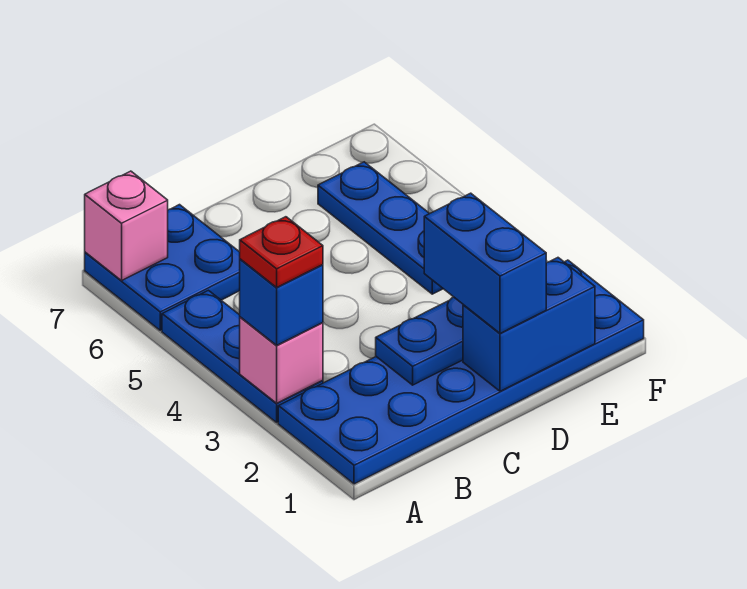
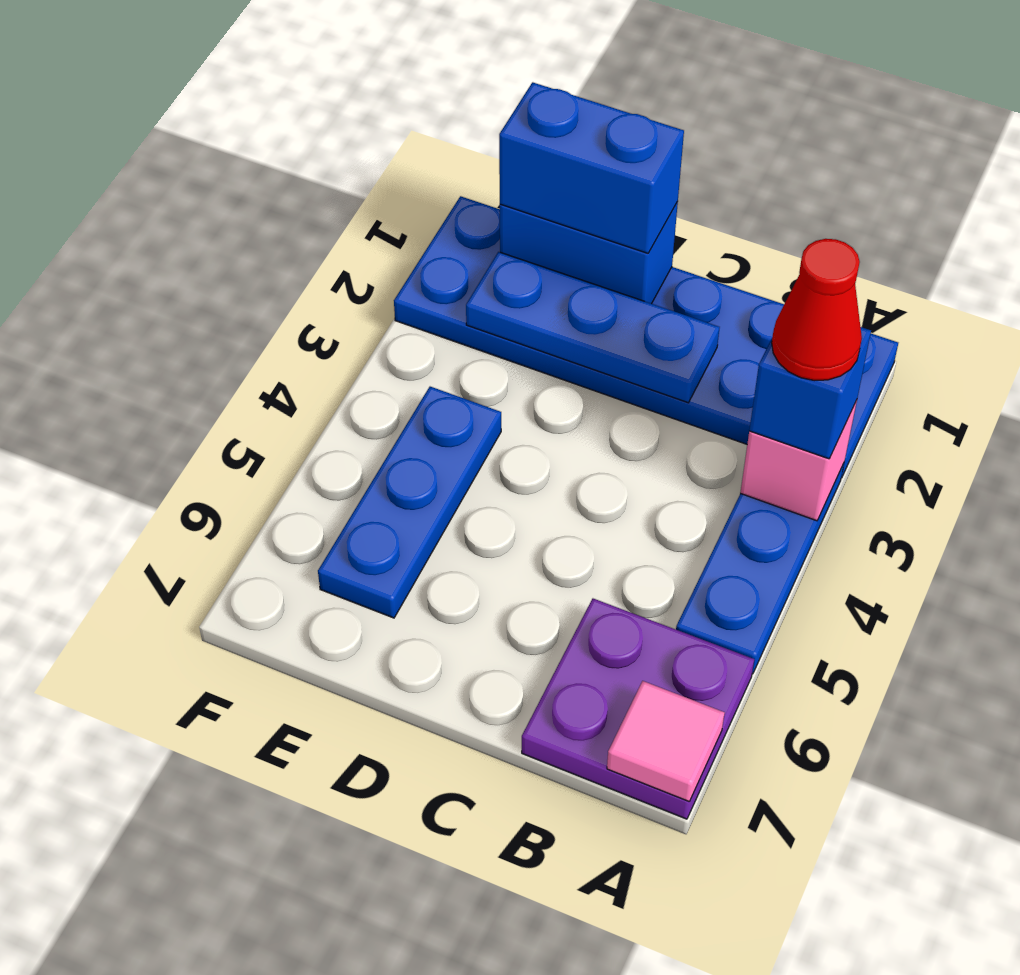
red 1x1 plate [240,217,323,287] -> red 1x1 cone [772,239,862,381]
blue 2x2 plate [85,205,240,331] -> purple 2x2 plate [522,599,754,819]
pink 1x1 brick [85,171,168,281] -> pink 1x1 tile [607,681,725,801]
blue 1x2 brick [424,193,546,333] -> blue 1x2 brick turned to [499,82,684,253]

